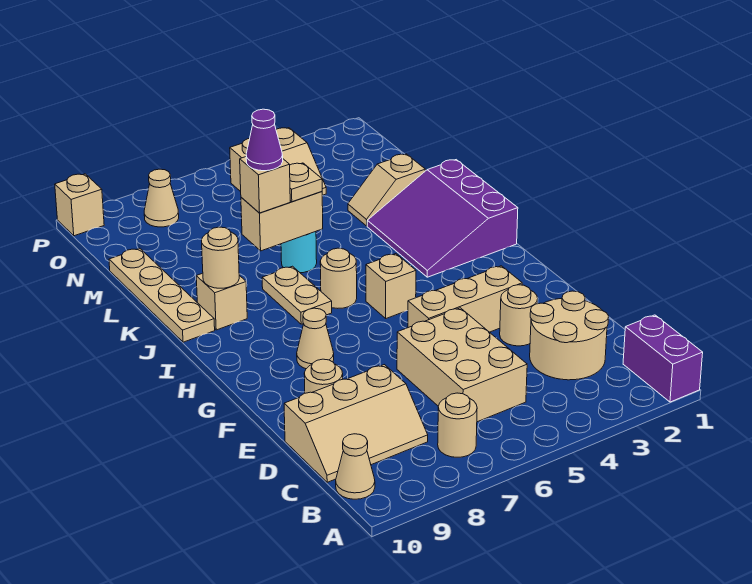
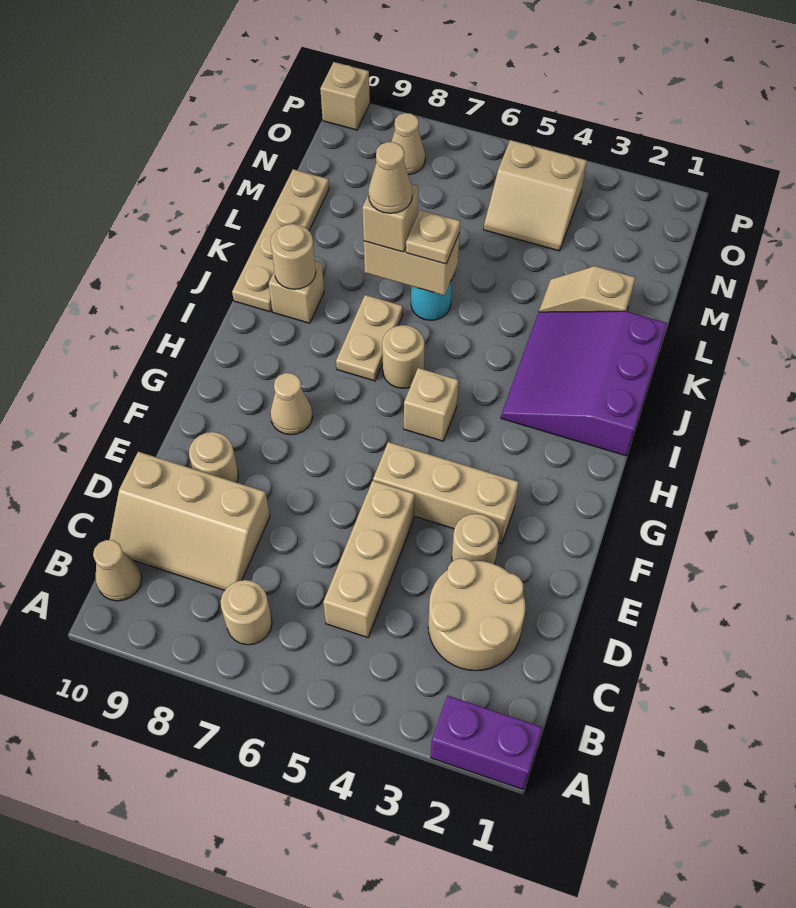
purple 1x2 brick [623,315,703,402] -> purple 1x2 brick turned to [431,696,543,789]
tan 2x3 brick [397,308,527,422] -> tan 1x3 brick [323,481,415,638]
purple 1x1 cone [246,109,283,171] -> tan 1x1 cone [368,142,412,213]

